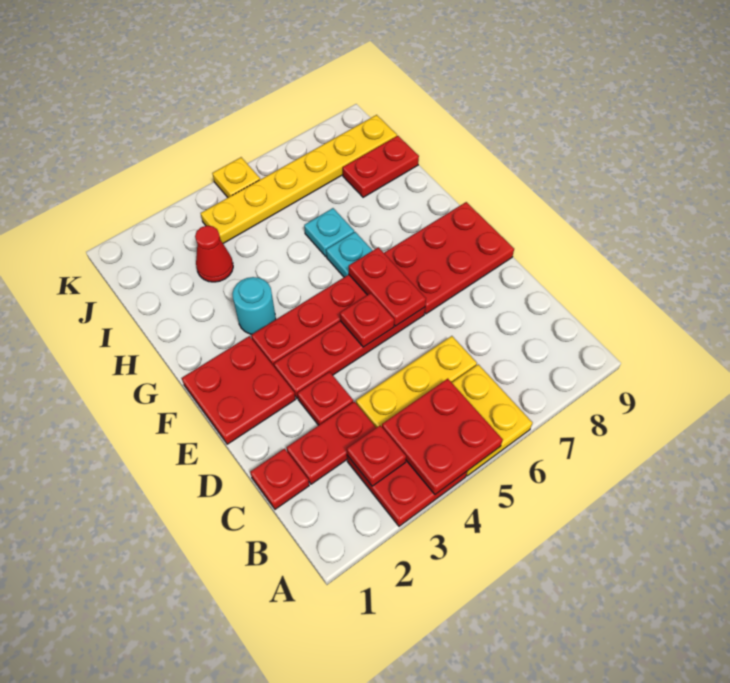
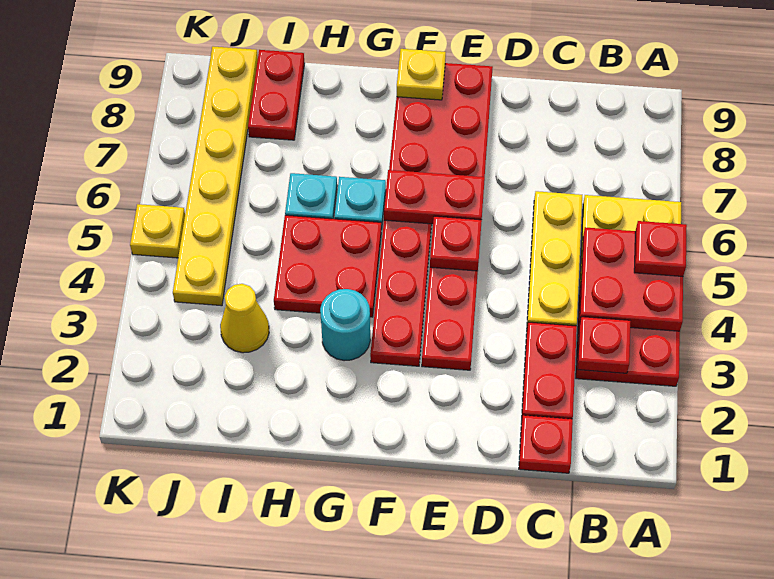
red 1x1 plate [297,372,353,425] -> red 1x1 plate moved to [634,221,687,276]
red 2x2 plate [182,336,296,444] -> red 2x2 plate moved to [274,215,381,317]
none -> yellow 1x1 plate [397,49,446,100]
red 1x1 cone [195,226,233,282] -> yellow 1x1 cone [220,284,269,353]

